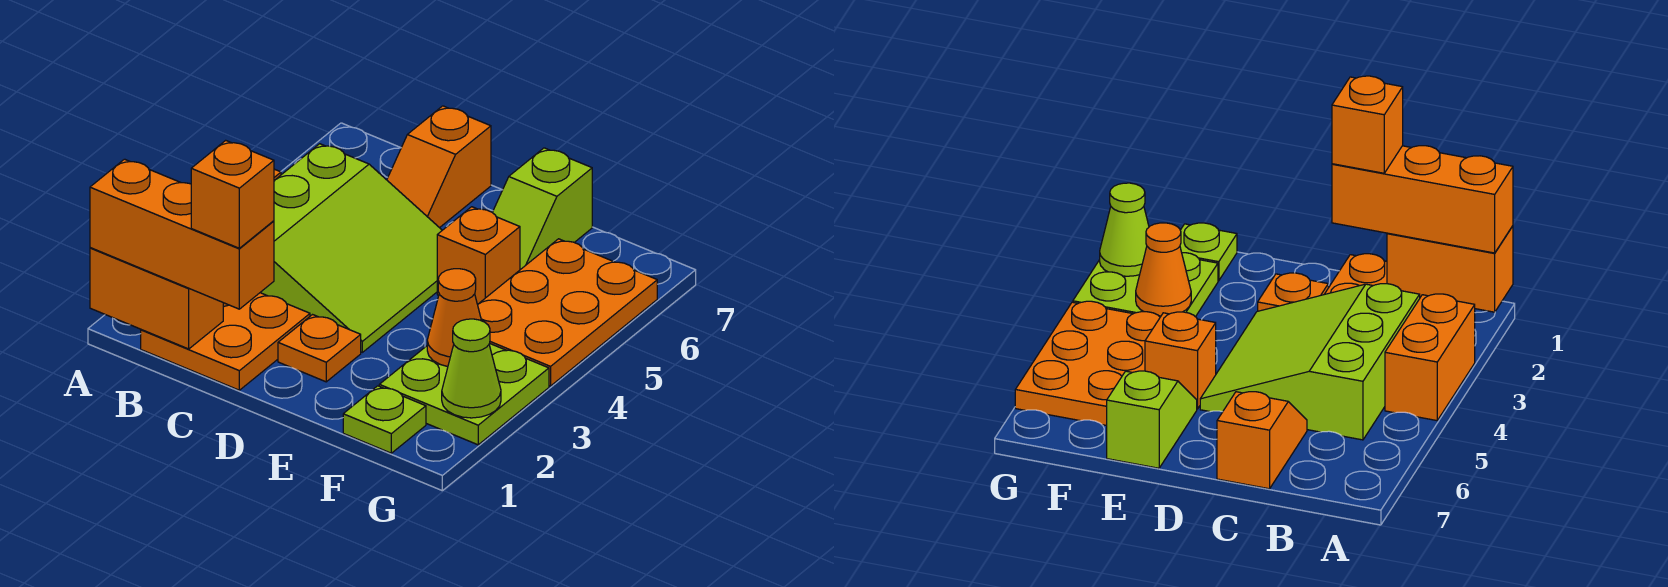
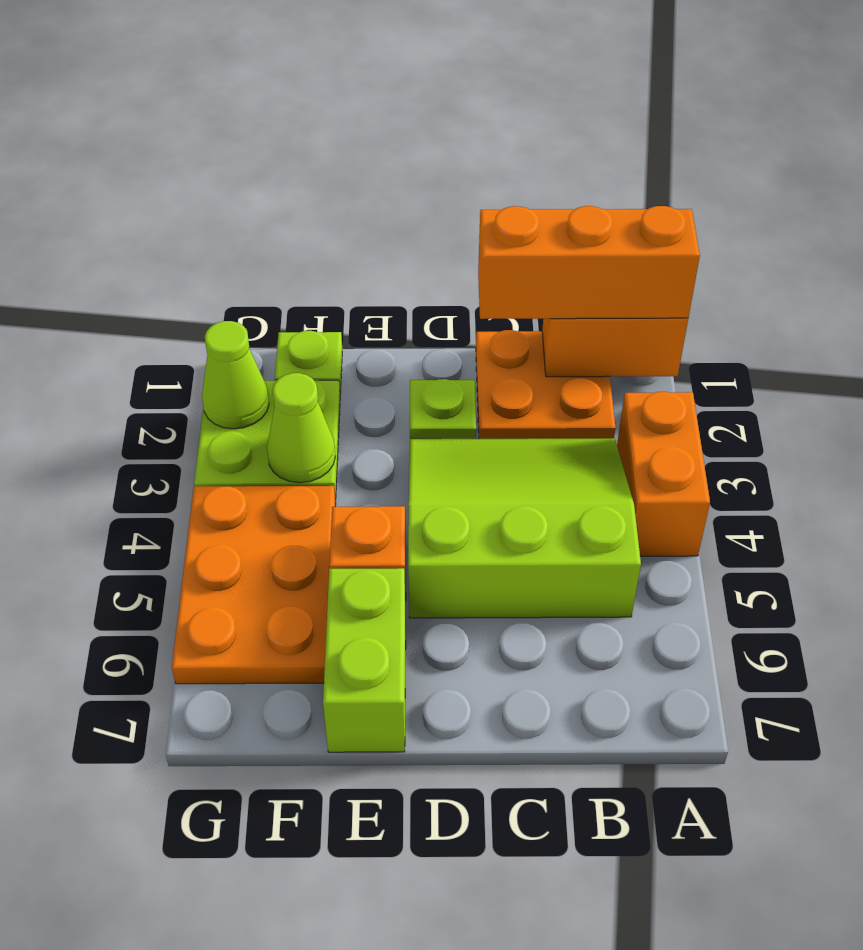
lime 3x3 slope [260,144,442,352] -> lime 3x3 slope turned to [408,438,641,618]
orange 1x1 brick [191,140,274,248] -> none
orange 1x2 slope [387,106,491,228] -> none
orange 1x1 plate [278,315,361,382] -> lime 1x1 plate [410,379,476,439]
lime 1x2 slope [492,148,592,270] -> lime 1x2 brick [323,568,406,752]
orange 1x1 cone [427,269,482,367] -> lime 1x1 cone [267,373,335,483]

